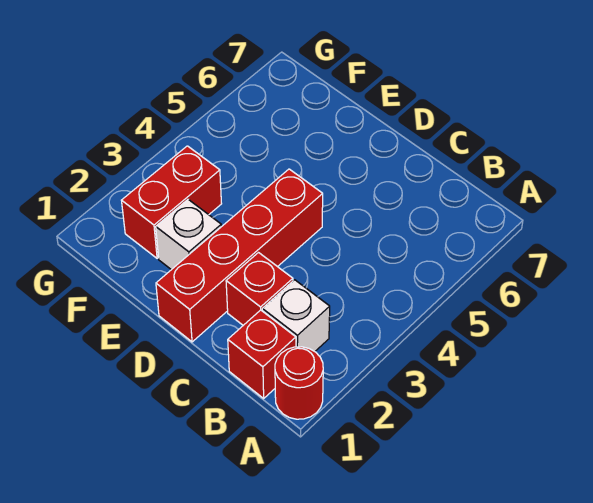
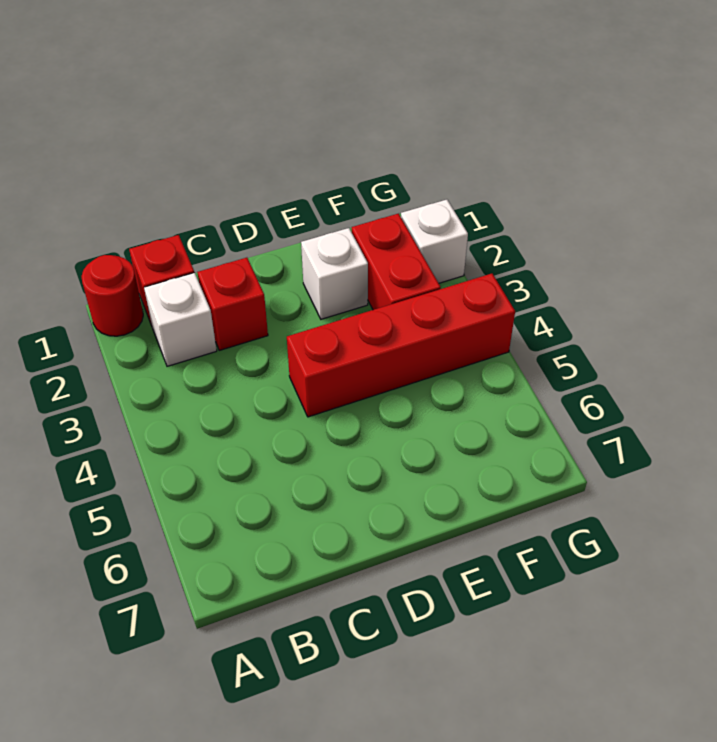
red 1x4 brick [156,169,323,342] -> red 1x4 brick turned to [287,274,515,417]
none -> white 1x1 brick [401,200,468,283]

